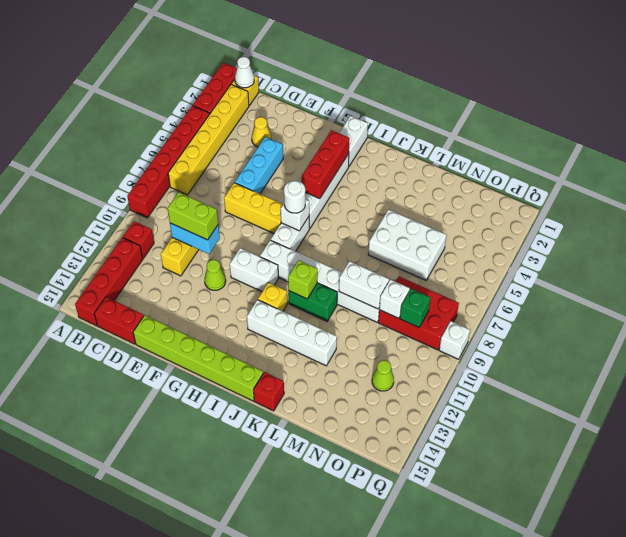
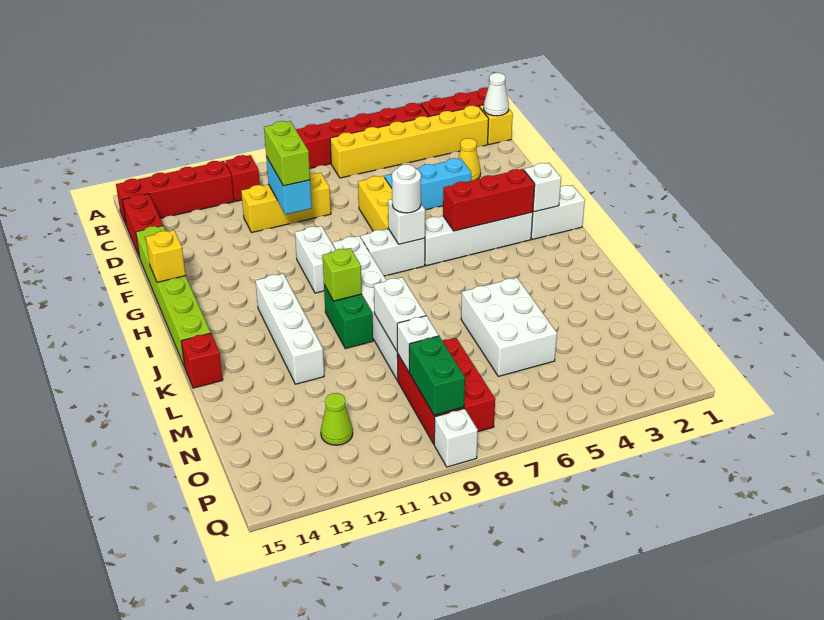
lime 1x1 cone [205,260,226,290] -> none
none -> white 1x1 brick [524,163,561,212]
yellow 1x1 brick [258,282,287,311] -> yellow 1x1 brick moved to [146,230,186,282]
green 1x1 brick [400,289,431,327] -> green 1x2 brick [409,336,465,415]

